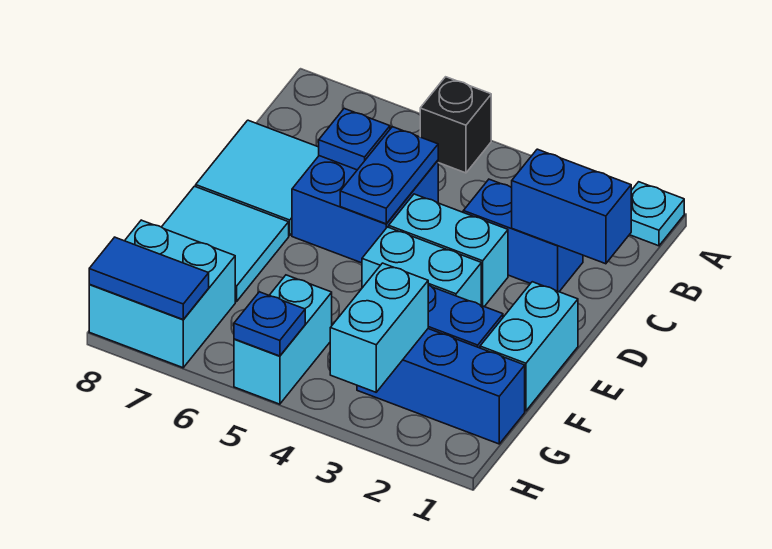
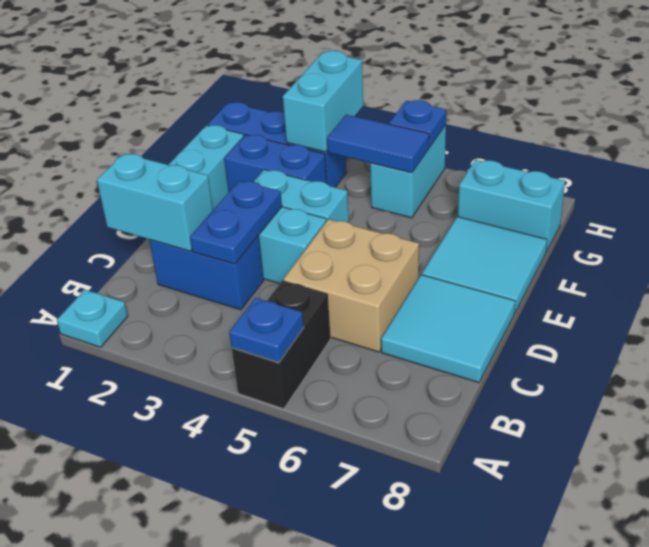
black 1x1 brick [420,77,491,173] -> black 1x2 brick [232,280,331,409]
blue 1x2 brick [512,149,631,264] -> cyan 1x2 brick [97,153,213,251]
blue 2x2 brick [292,156,438,263] -> tan 2x2 brick [284,219,419,352]
blue 1x2 plate [340,127,438,224] -> blue 1x2 plate moved to [190,181,282,264]
blue 1x1 plate [319,109,390,170] -> blue 1x1 plate moved to [229,298,304,362]
cyan 2x2 brick [89,220,235,368] -> cyan 1x2 brick [458,160,565,252]
blue 1x2 tile [89,237,209,319] -> blue 1x2 tile moved to [327,115,429,173]

